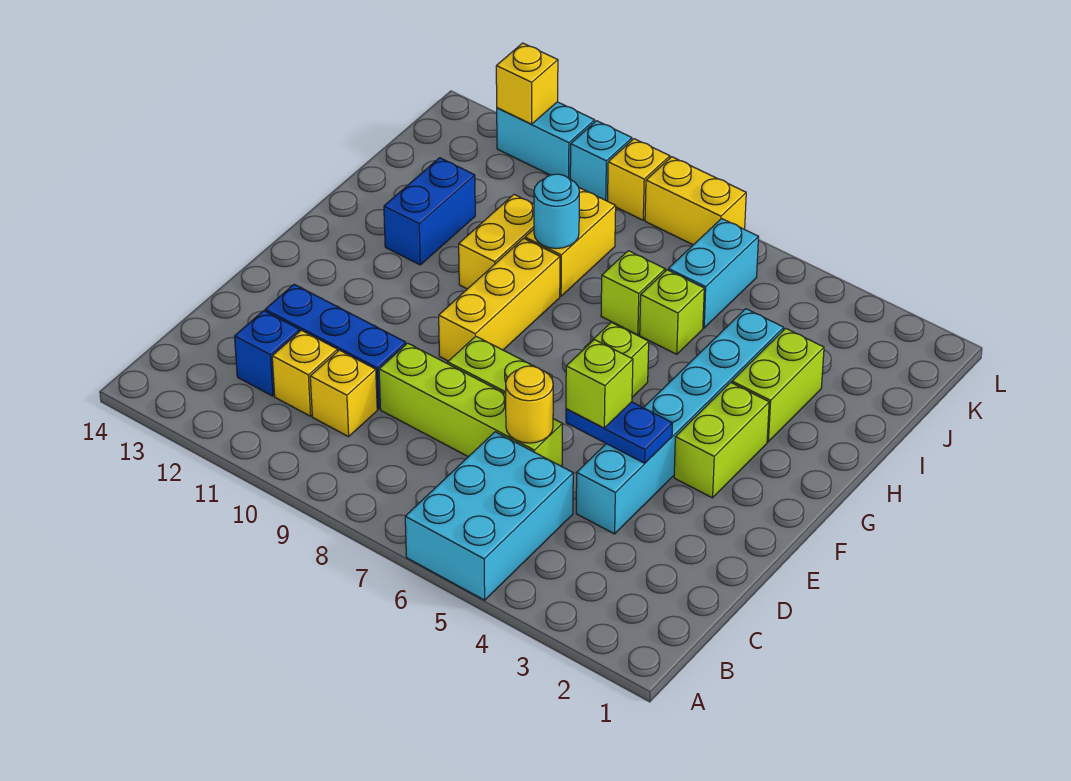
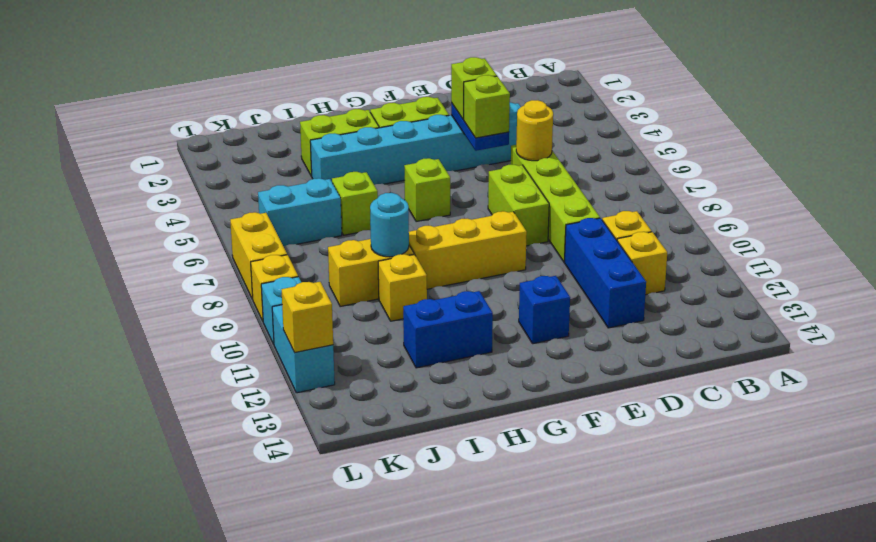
cyan 2x3 brick [405,432,573,600] -> none
blue 1x1 brick [235,311,300,396] -> blue 1x1 brick moved to [519,276,570,344]
yellow 1x2 brick [459,194,534,289] -> yellow 1x1 brick [378,254,427,321]
lime 1x1 brick [601,251,665,335] -> lime 1x1 brick moved to [451,57,497,119]

